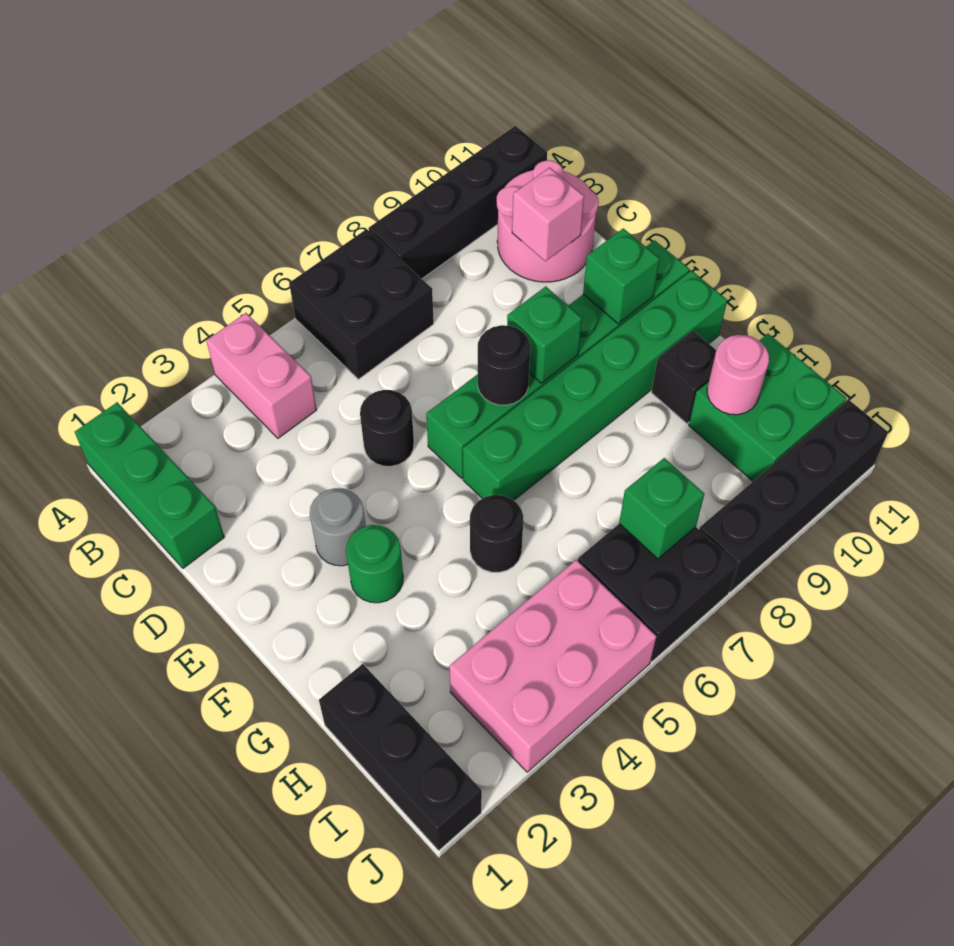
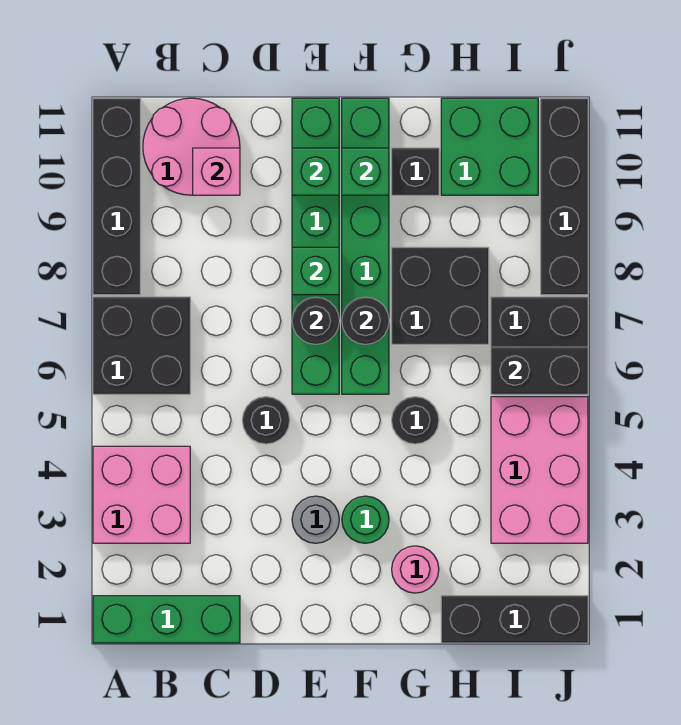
pink 1x2 brick [206,313,317,438] -> pink 2x2 brick [93,446,190,543]
none -> black 1x1 round brick [342,297,389,344]
none -> black 2x2 brick [392,247,489,344]
pink 1x1 round brick [707,335,769,415] -> pink 1x1 round brick moved to [392,546,439,593]
none -> black 1x2 brick [491,347,588,394]
green 1x1 brick [619,458,704,559] -> green 1x1 brick moved to [342,148,389,195]

